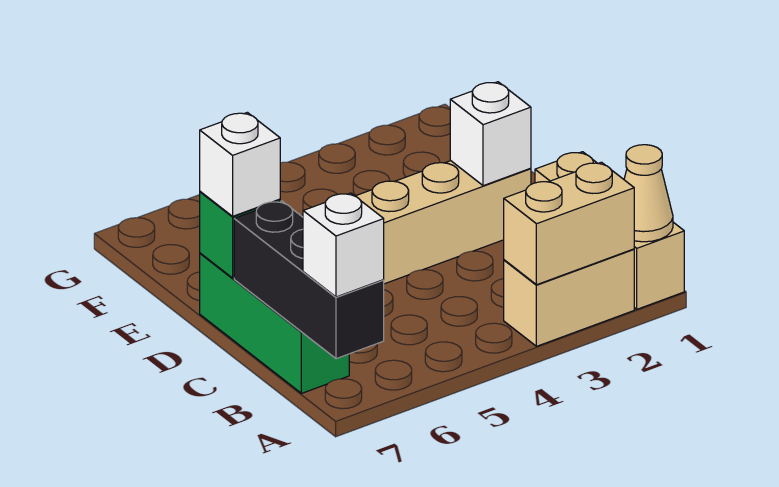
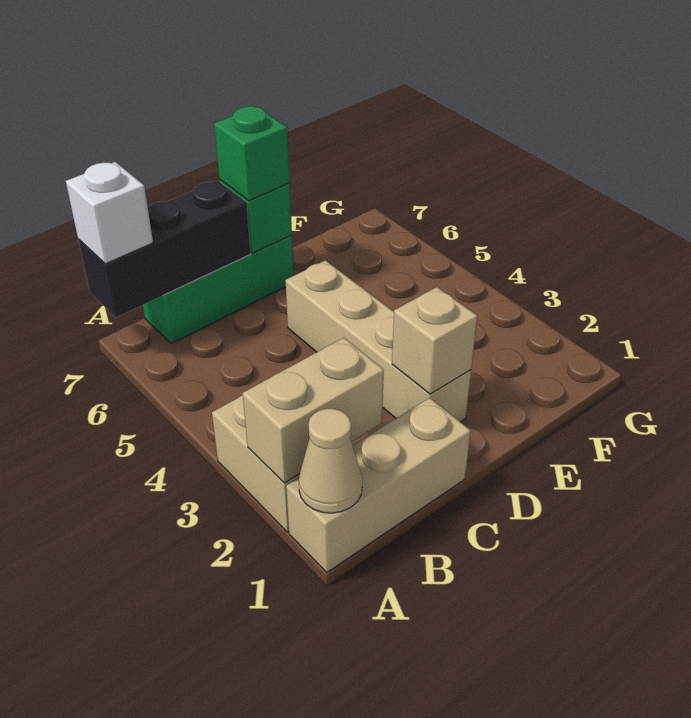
tan 1x2 brick [504,162,634,285] -> tan 1x2 brick turned to [243,338,384,483]
white 1x1 brick [450,82,531,186] -> tan 1x1 brick [392,287,477,394]
white 1x1 brick [200,112,280,216] -> green 1x1 brick [214,106,290,201]

